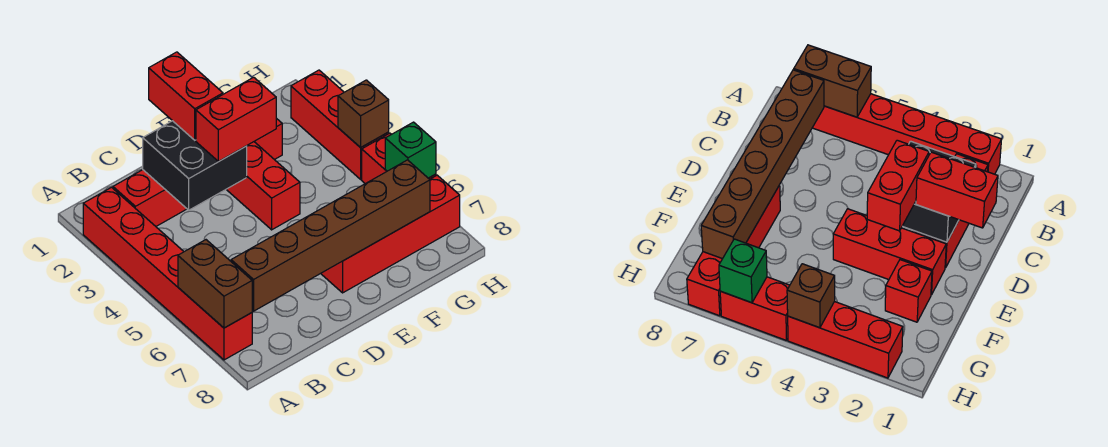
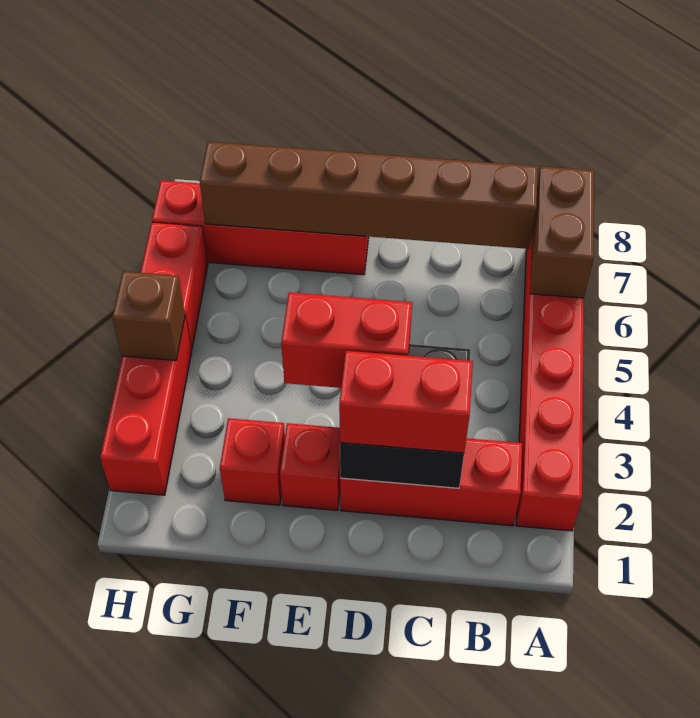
red 1x2 brick [149,52,223,140] -> red 1x2 brick turned to [339,351,473,453]
red 1x3 brick [226,142,300,230] -> red 1x1 brick [280,423,340,510]
green 1x1 brick [385,122,436,178] -> none

